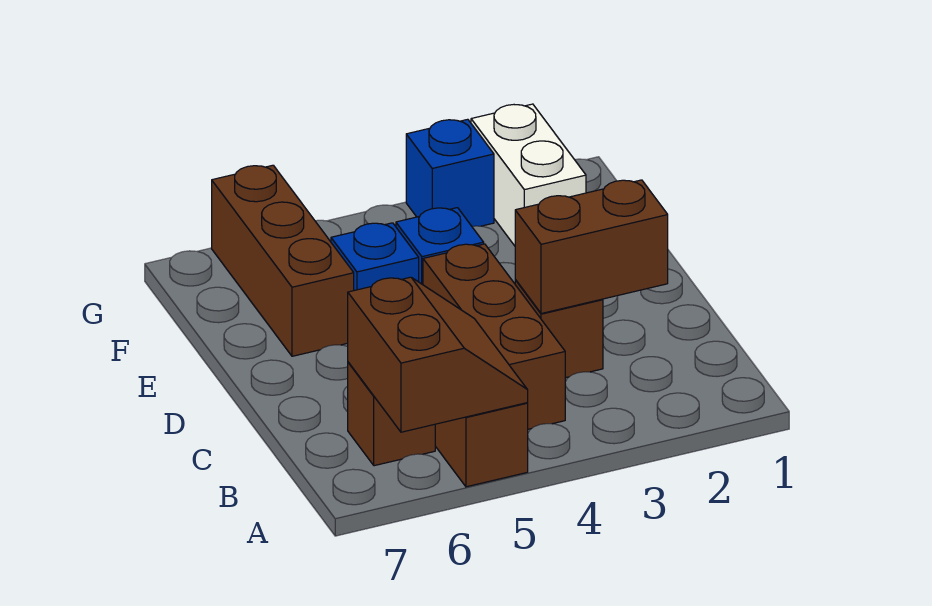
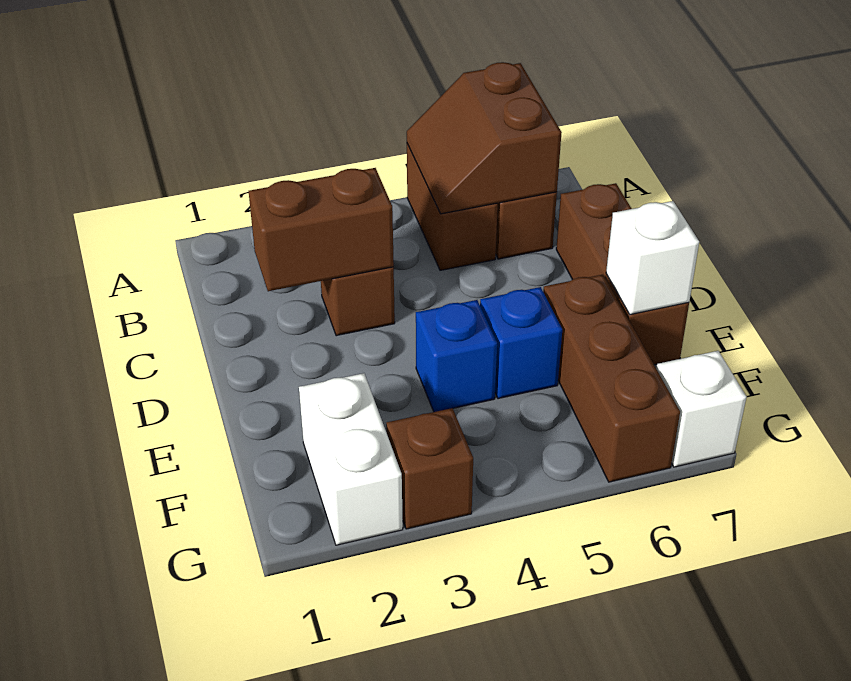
brown 1x3 brick [423,244,565,429] -> brown 1x3 brick moved to [556,183,689,365]
none -> white 1x1 brick [606,201,699,315]
blue 1x1 brick [406,119,494,227] -> brown 1x1 brick [386,408,473,529]
none -> white 1x1 brick [656,351,746,467]

